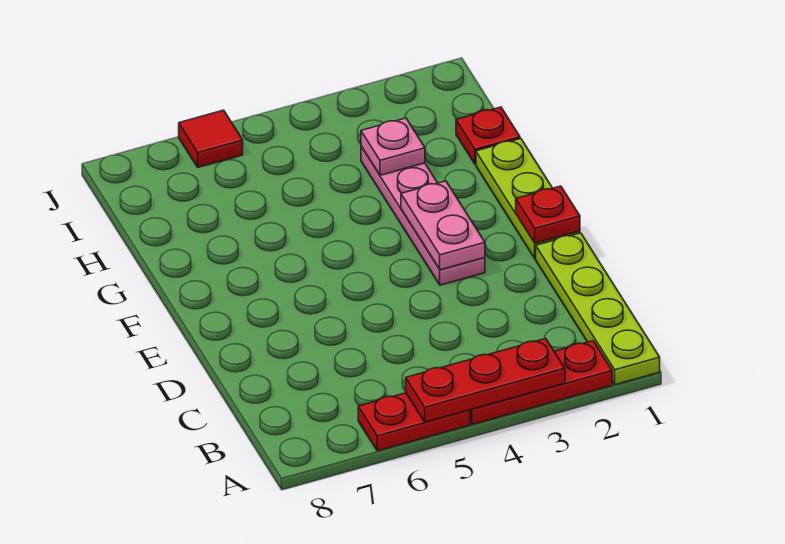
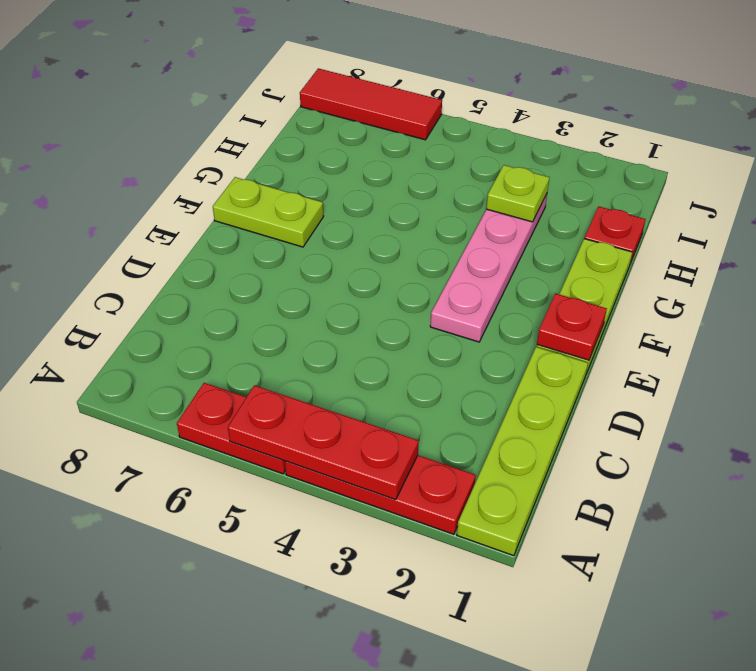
pink 1x2 plate [401,181,485,270] -> none
none -> lime 1x2 plate [213,177,324,247]
pink 1x1 plate [361,118,425,175] -> lime 1x1 plate [486,165,549,222]
red 1x1 tile [179,110,243,167] -> red 1x3 tile [300,68,442,140]

